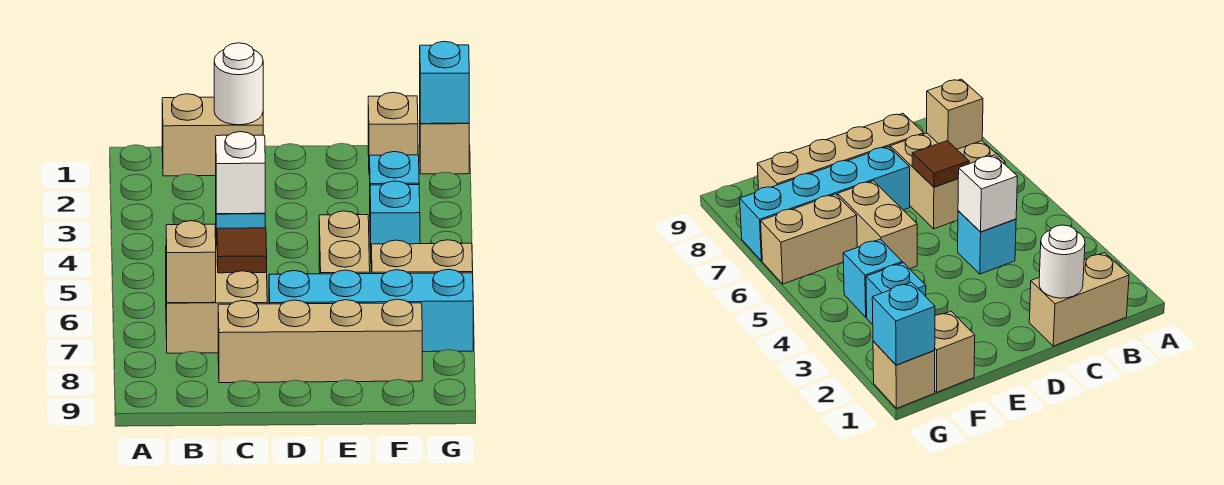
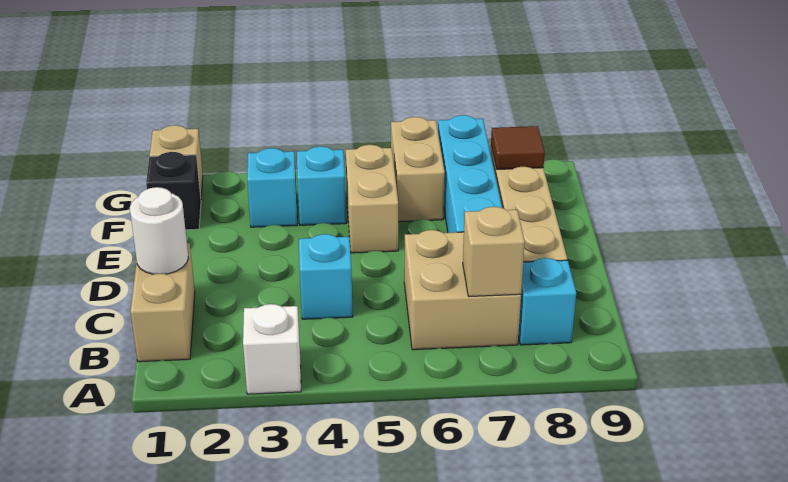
white 1x1 brick [216,132,265,214] -> white 1x1 brick moved to [243,304,301,394]
brown 1x1 tile [217,228,267,273] -> brown 1x1 tile moved to [491,126,545,169]
tan 1x2 brick [319,211,370,274] -> tan 1x2 brick turned to [346,145,398,253]
tan 1x1 brick [368,92,418,175] -> black 1x1 brick [146,152,201,230]
cyan 1x1 brick [420,41,469,124] -> cyan 1x1 brick moved to [518,258,576,345]

